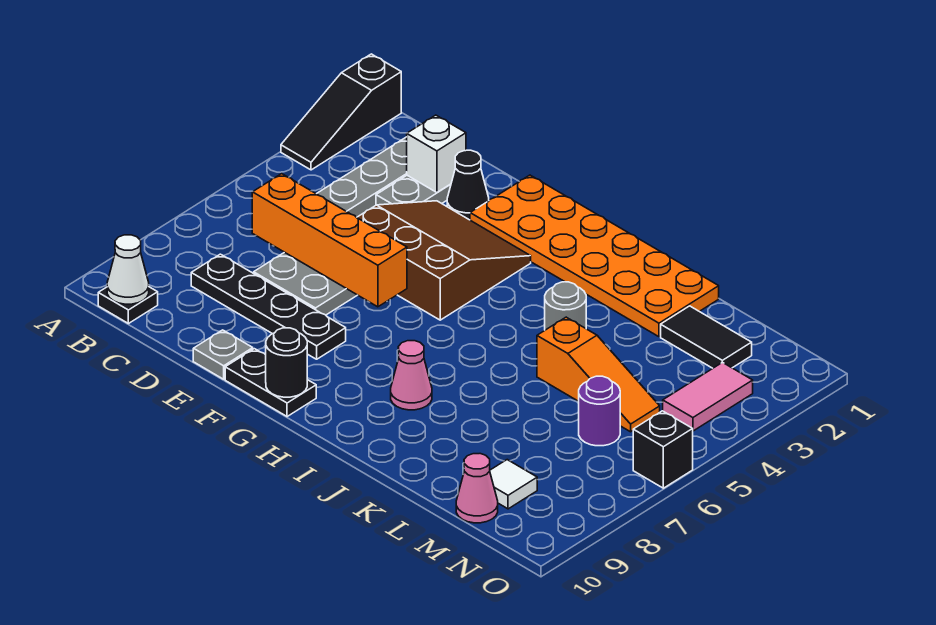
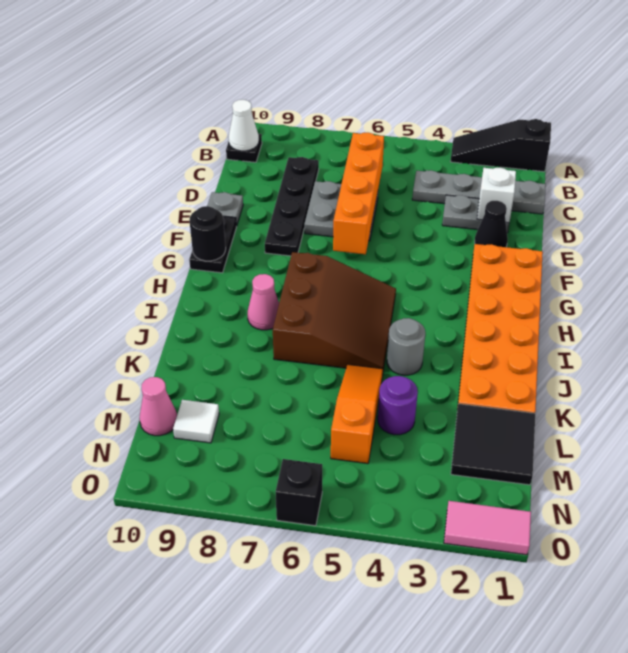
brown 3x3 slope [357,201,531,320] -> brown 3x3 slope moved to [273,252,396,370]
orange 1x3 slope [537,317,660,432] -> orange 1x3 slope turned to [331,365,383,464]
black 1x2 tile [661,306,752,368] -> black 2x2 tile [451,404,535,485]
purple 1x1 round brick [579,376,620,446] -> purple 1x1 round brick moved to [378,376,418,435]
pink 1x2 tile [663,362,753,431] -> pink 1x2 tile moved to [444,501,531,555]

